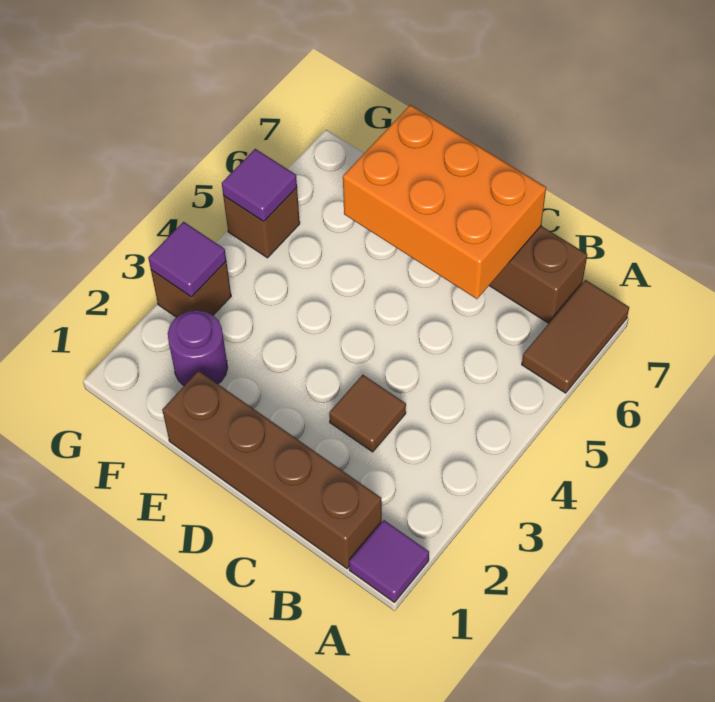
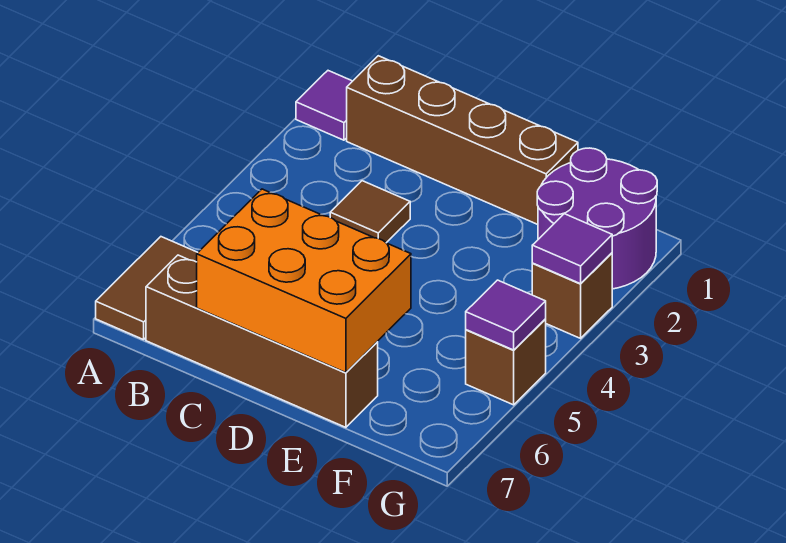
purple 1x1 round brick [168,310,228,386] -> purple 2x2 round brick [537,148,657,289]

